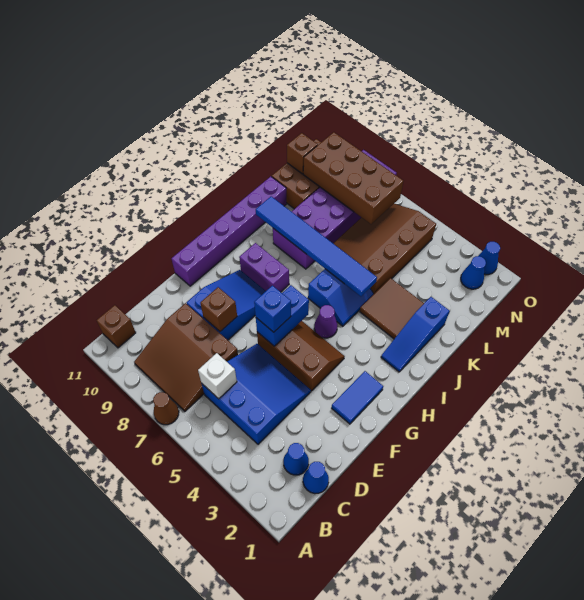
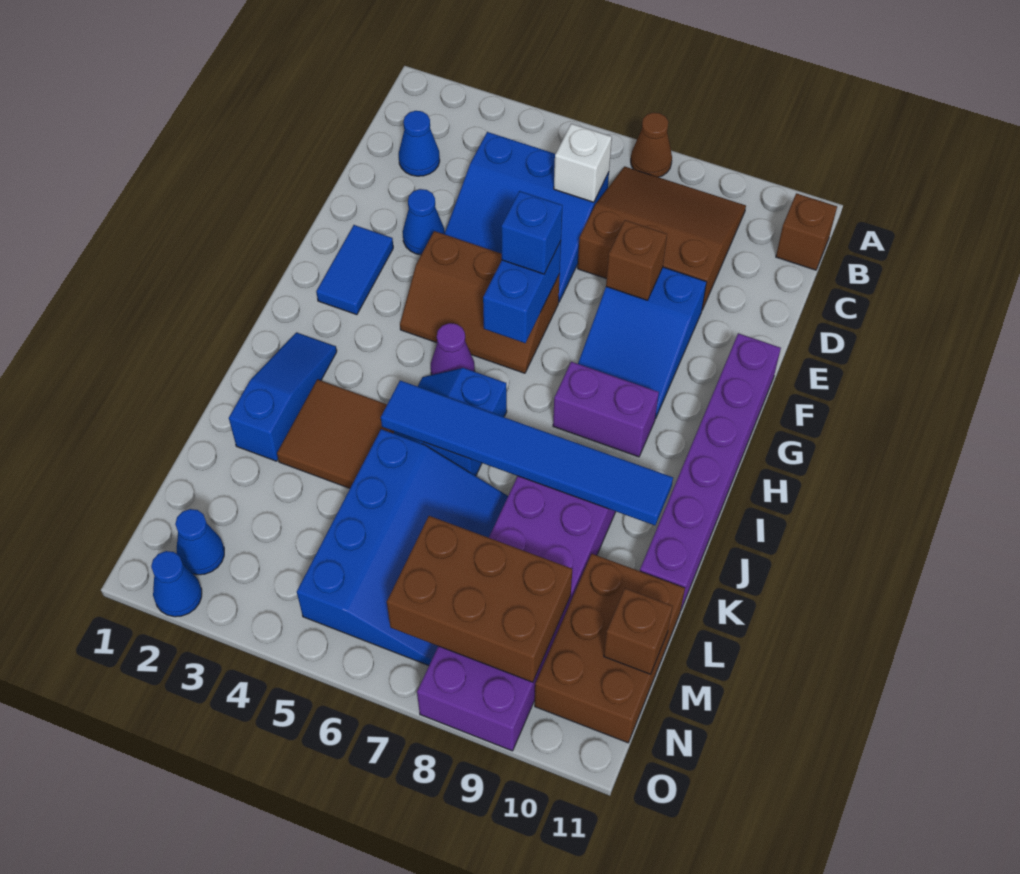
blue 1x1 cone [303,462,329,494] -> blue 1x1 cone moved to [403,189,445,255]
brown 3x4 slope [333,204,436,293] -> blue 3x4 slope [297,429,508,666]
brown 2x4 brick [303,132,403,224] -> brown 2x3 brick [387,516,572,682]

